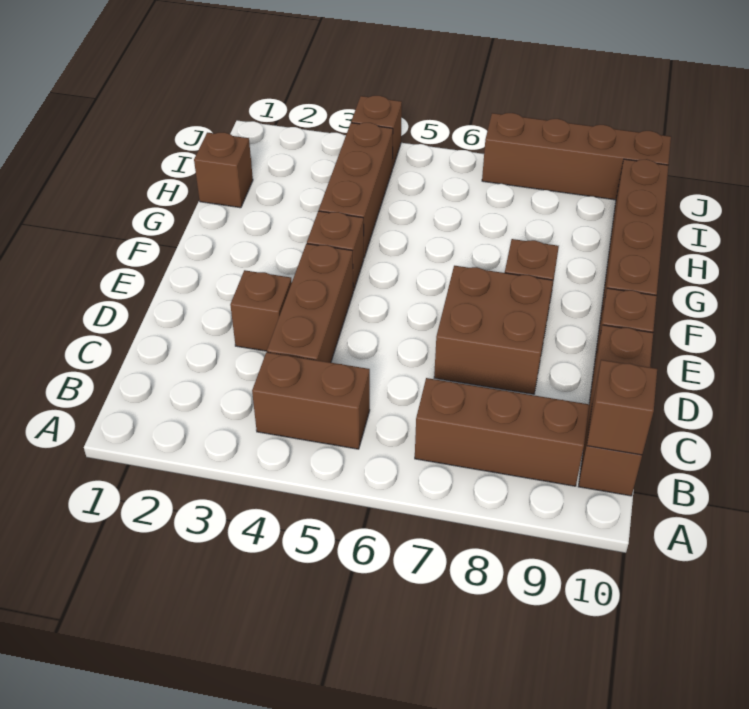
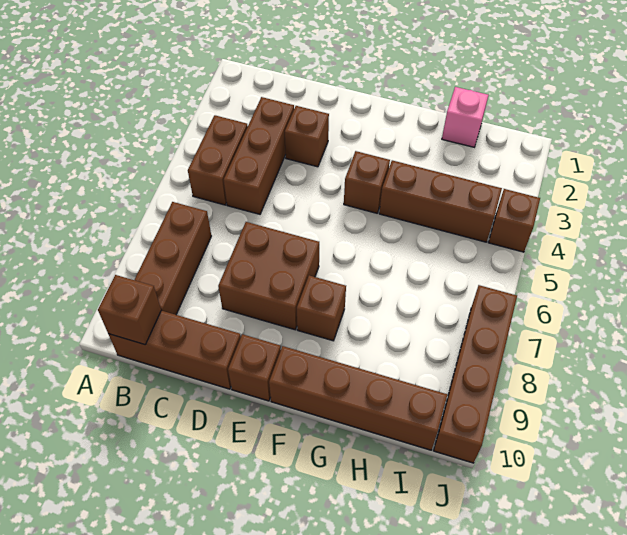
brown 1x3 brick [267,244,353,363] -> brown 1x3 brick turned to [224,97,294,214]
brown 1x1 brick [194,132,253,208] -> pink 1x1 brick [442,87,488,147]

